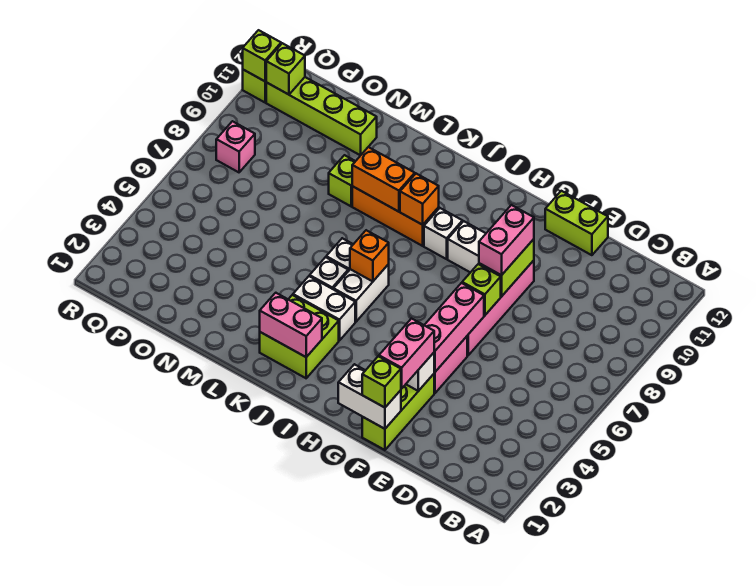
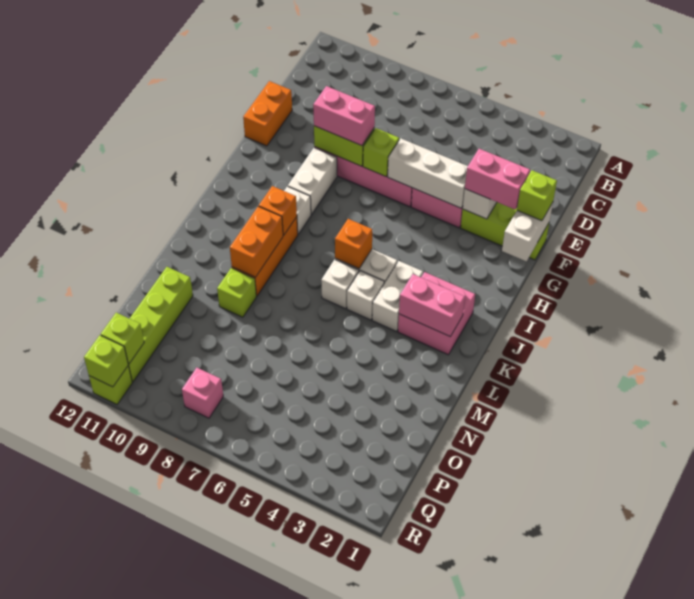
lime 1x2 brick [545,191,608,255] -> orange 1x2 brick [243,81,292,146]
pink 1x3 brick [424,283,484,372] -> white 1x3 brick [388,138,468,208]
lime 2x2 brick [260,295,339,378] -> pink 2x2 brick [398,272,475,355]
pink 1x2 brick [260,293,322,357] -> pink 1x2 brick turned to [399,274,465,336]

